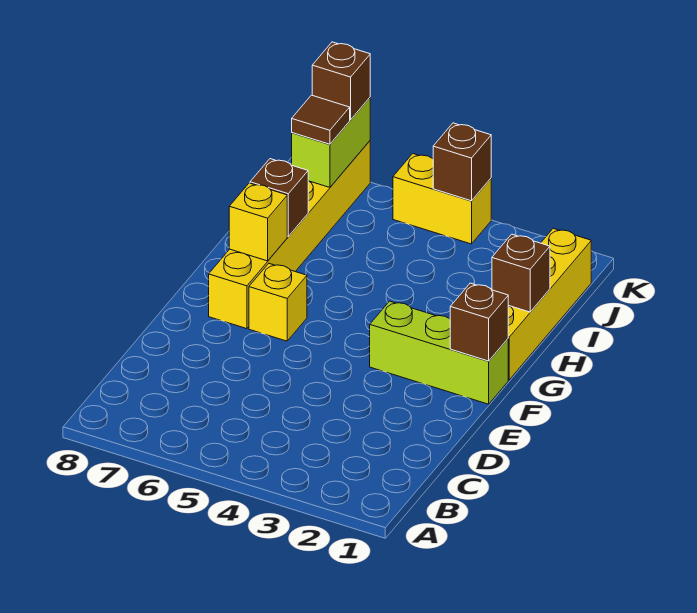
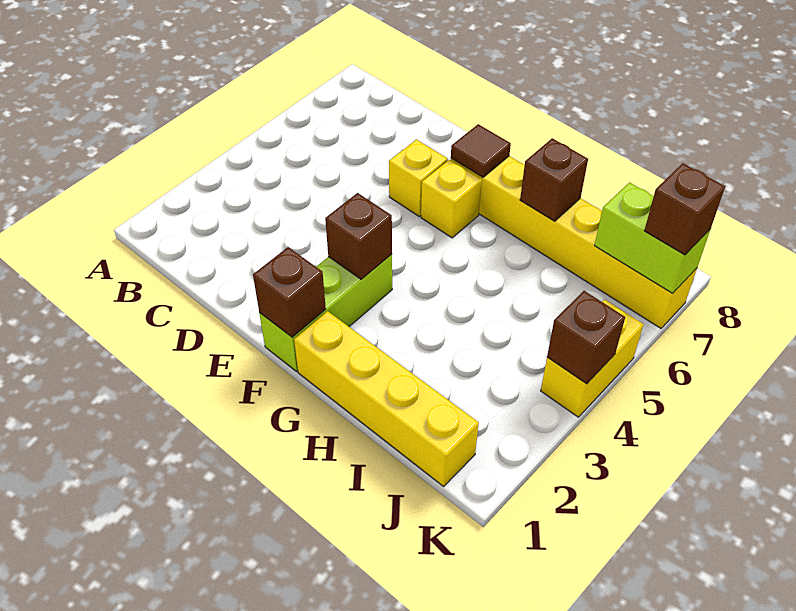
yellow 1x1 brick [229,183,287,261] -> yellow 1x1 brick moved to [389,139,448,216]
brown 1x1 brick [492,234,550,312] -> brown 1x1 brick moved to [325,193,392,279]
brown 1x1 tile [292,95,350,144] -> brown 1x1 tile moved to [451,124,511,177]

